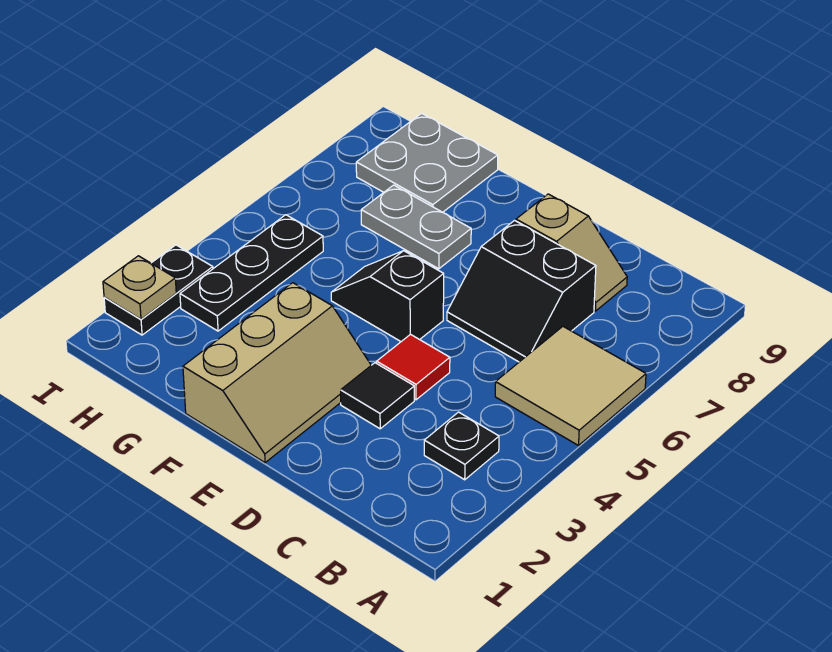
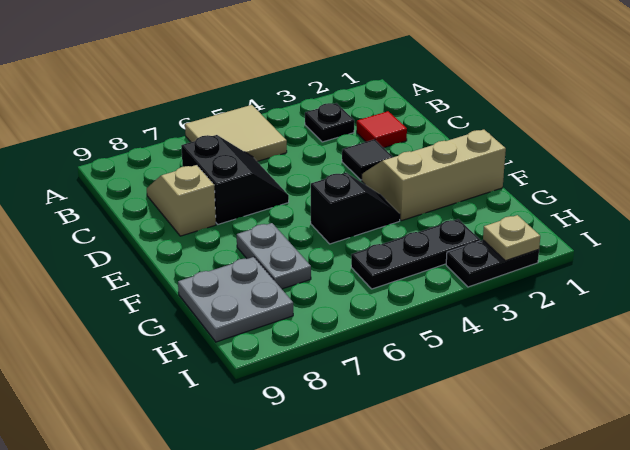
red 1x1 tile [377,334,450,400] -> red 1x1 tile moved to [357,111,407,148]
black 1x2 slope [331,251,444,341] -> black 1x2 slope turned to [311,173,400,244]

